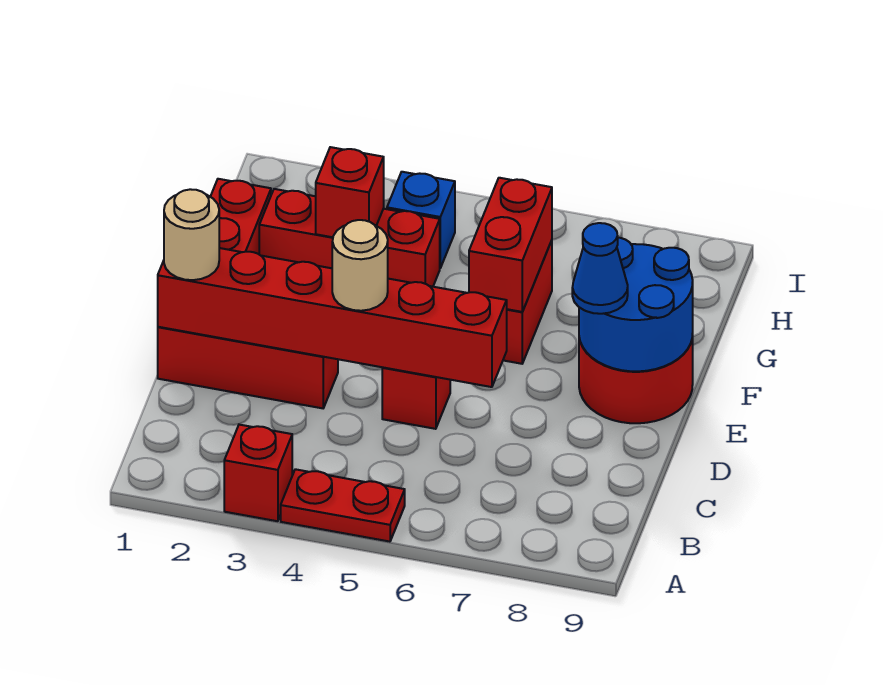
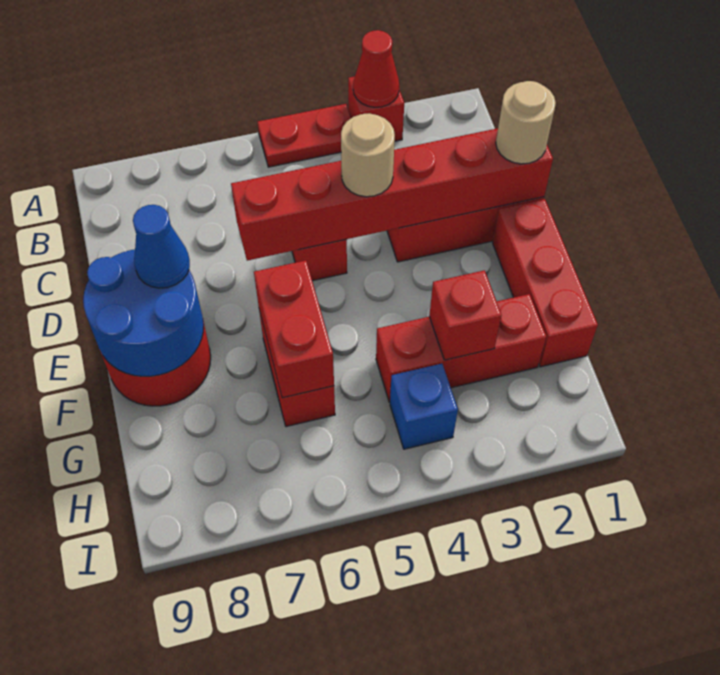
none -> red 1x1 cone [353,30,399,107]

